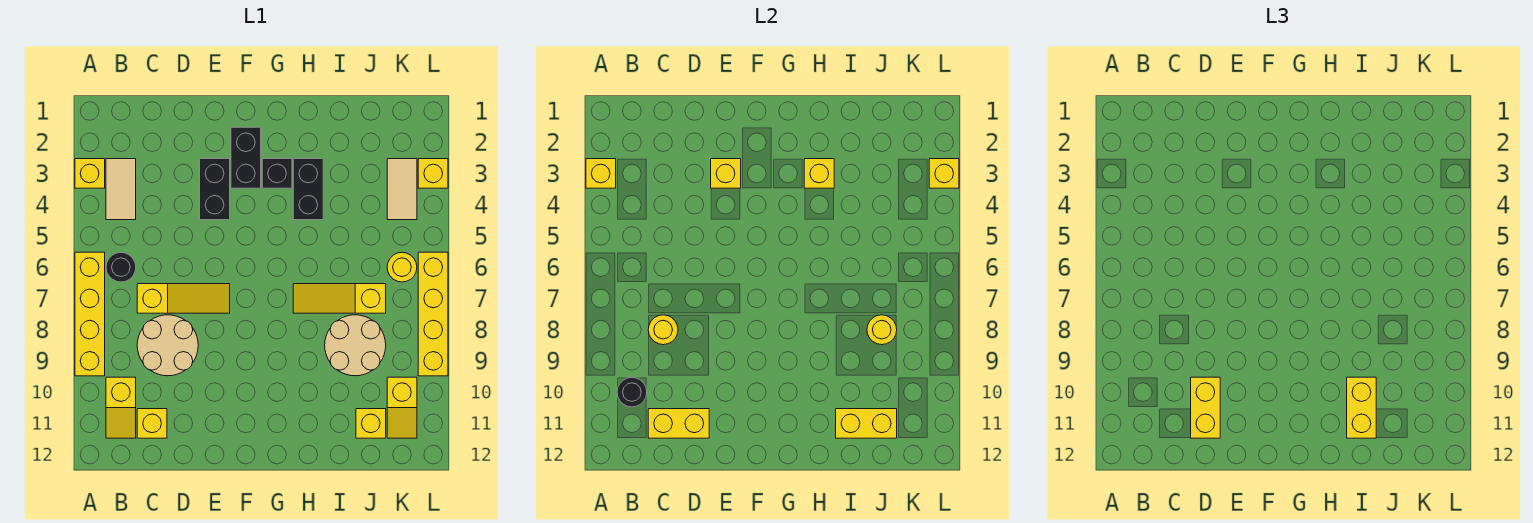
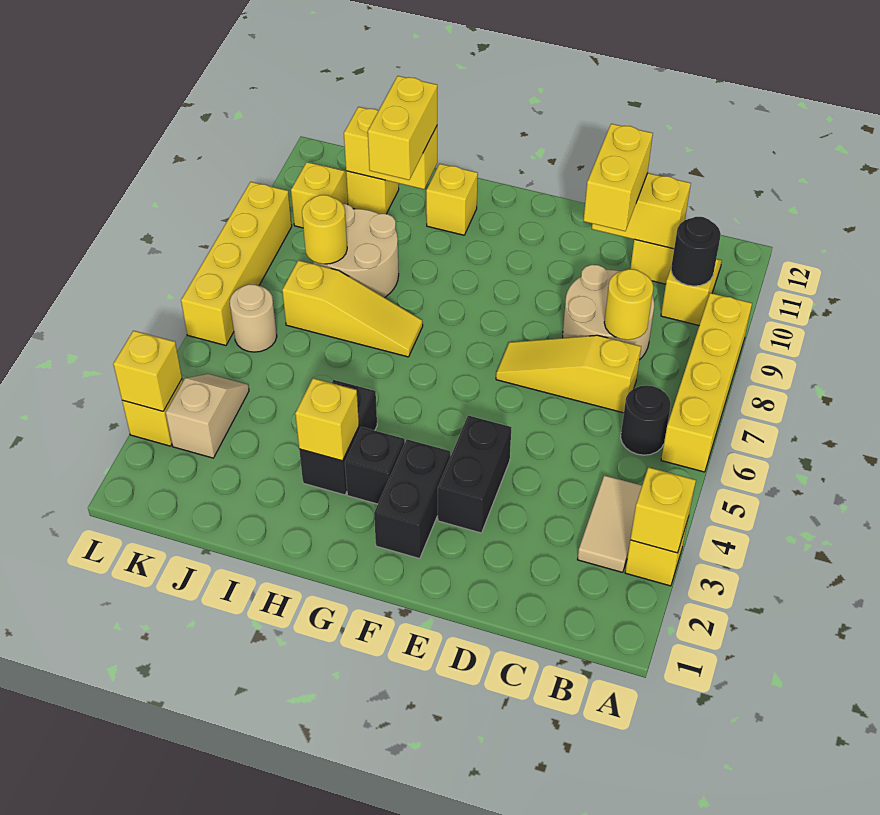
yellow 1x1 brick [711,159,741,188] -> yellow 1x1 brick moved to [426,164,478,235]
tan 1x2 tile [387,159,417,220] -> tan 1x2 slope [166,374,249,458]
yellow 1x1 round brick [387,252,417,282] -> tan 1x1 round brick [230,284,277,352]

